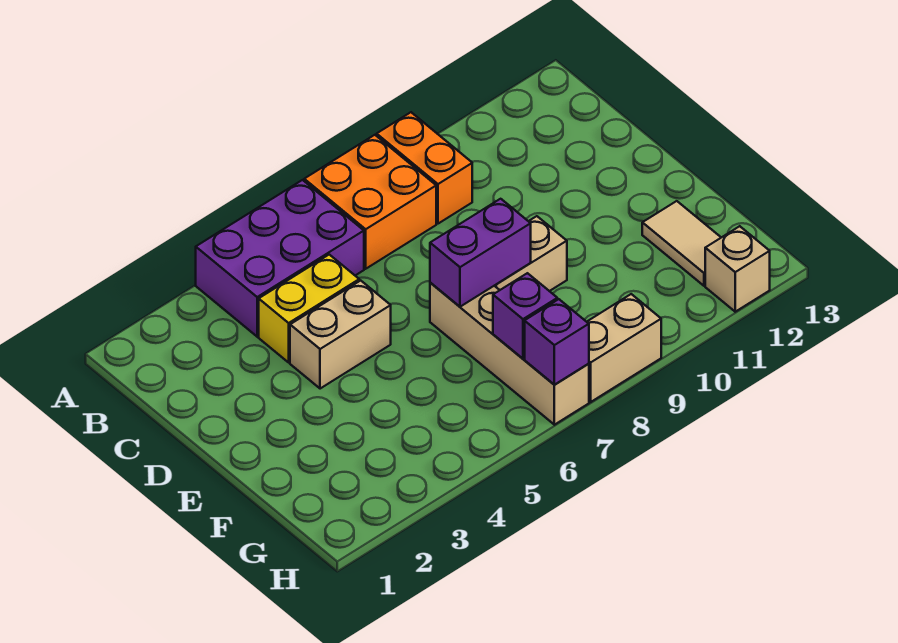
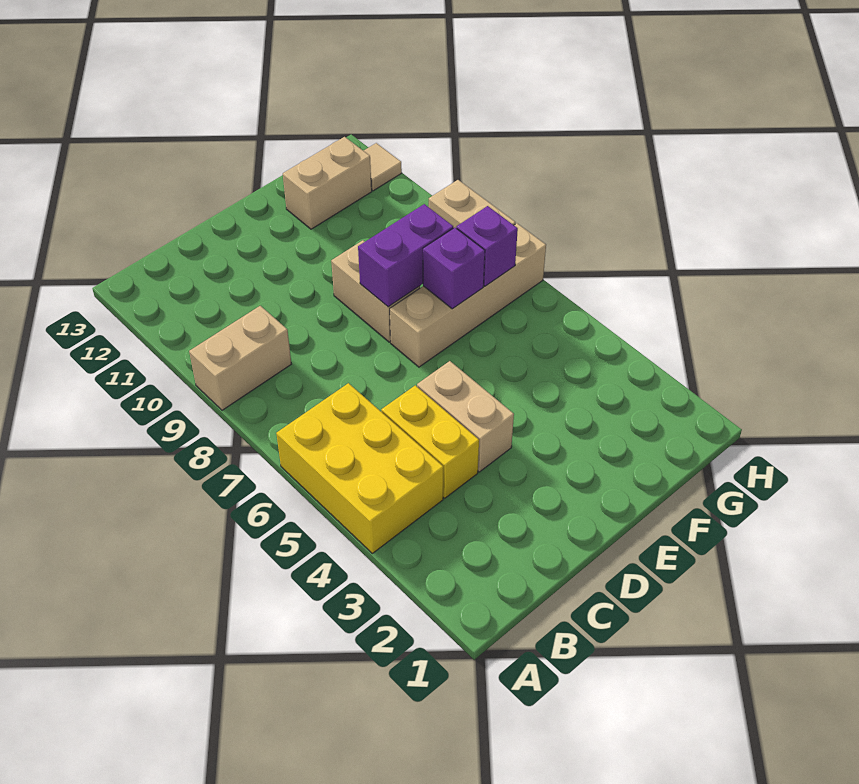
purple 2x3 brick [196,180,364,337] -> yellow 2x3 brick [276,383,443,553]
orange 2x2 brick [304,135,436,269] -> none
orange 1x2 brick [377,112,472,224] -> tan 1x2 brick [189,306,291,410]
purple 1x2 brick [430,199,531,307] -> purple 1x2 brick turned to [358,204,453,307]
tan 1x2 tile [642,201,721,286] -> tan 1x2 brick [283,137,372,229]
purple 1x1 brick [525,299,589,385] -> purple 1x1 brick moved to [423,228,485,309]
tan 1x1 brick [705,226,770,312] -> tan 1x1 tile [364,143,402,191]

